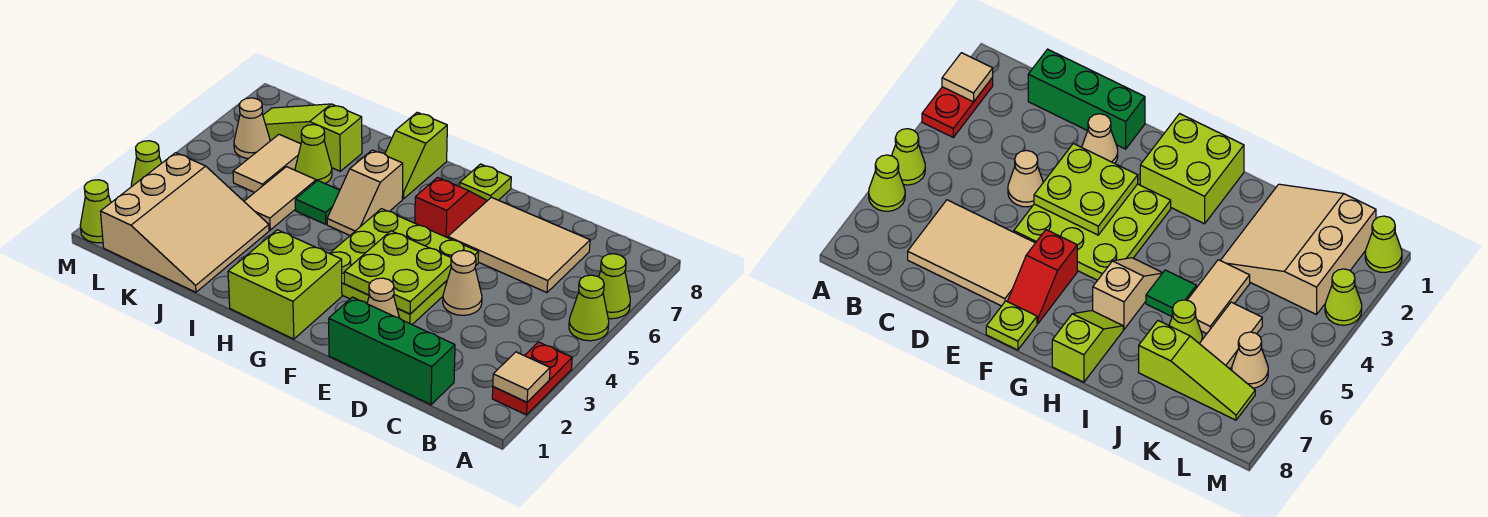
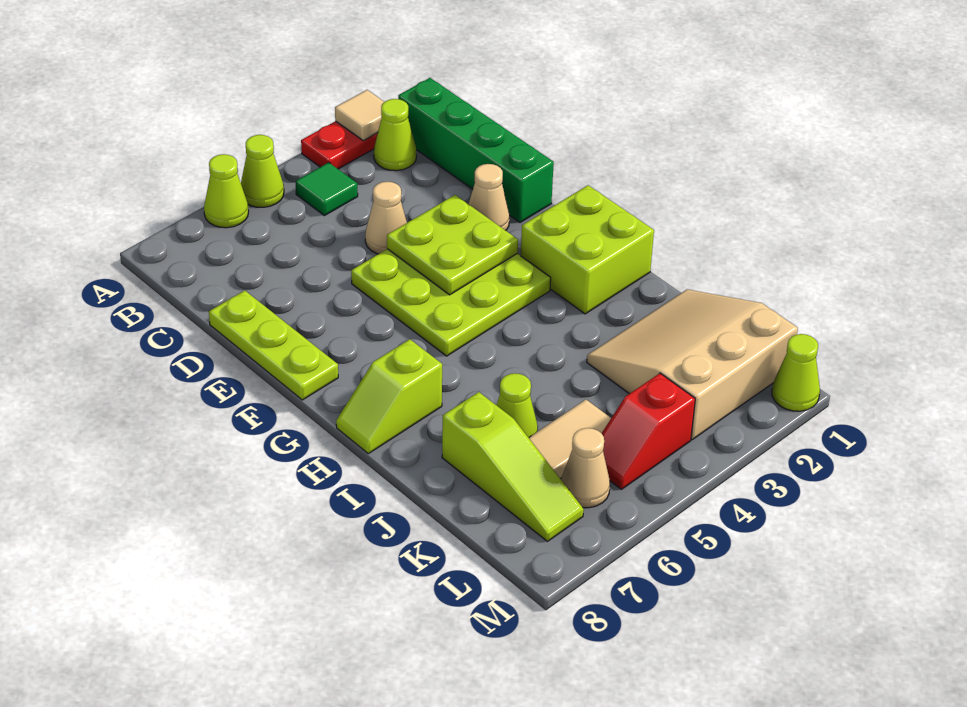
green 1x3 brick [329,297,455,405] -> green 1x4 brick [398,78,554,223]
tan 2x3 tile [448,197,590,293] -> none
red 1x2 slope [415,177,487,238] -> red 1x2 slope moved to [602,373,695,489]
lime 1x1 plate [460,164,511,201] -> lime 1x3 plate [209,290,338,400]
tan 1x2 slope [327,150,403,235] -> none
lime 1x2 slope [385,112,447,199] -> lime 1x2 slope turned to [336,339,442,454]
green 1x1 tile [295,180,340,224] -> green 1x1 tile moved to [296,163,358,216]
tan 1x2 tile [244,167,316,230] -> none
lime 1x1 cone [131,141,161,187] -> lime 1x1 cone moved to [374,99,416,171]

